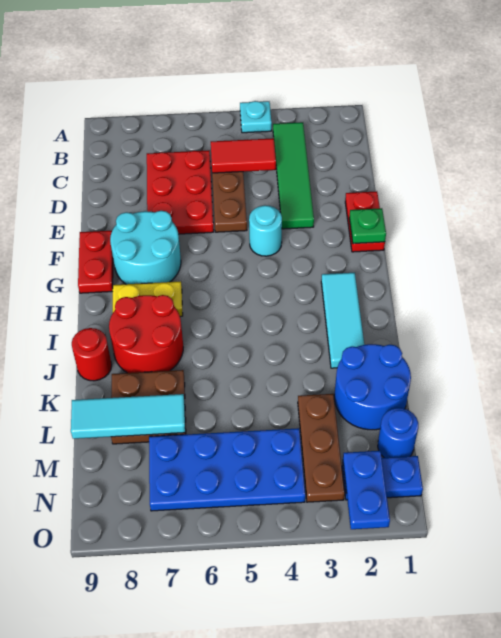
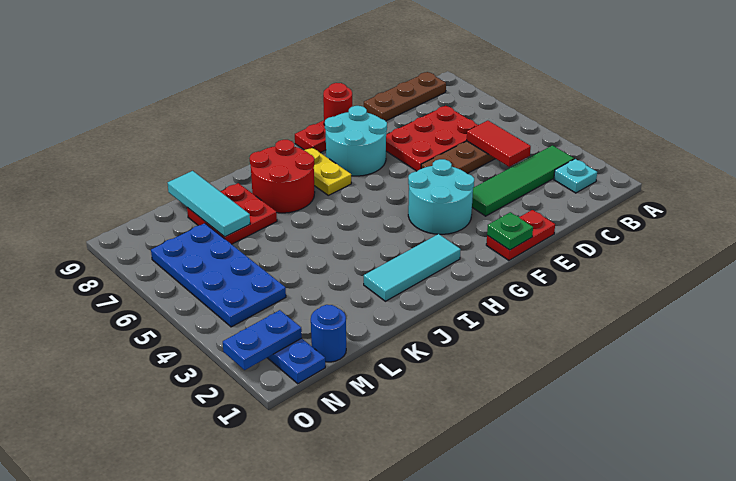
cyan 1x1 plate [240,101,272,133] -> cyan 1x1 plate moved to [554,159,597,193]
cyan 1x1 round brick [249,205,282,256] -> cyan 2x2 round brick [408,159,474,234]
red 1x1 round brick [72,328,112,381] -> red 1x1 round brick moved to [323,83,352,125]
blue 2x2 round brick [334,344,411,430] -> none
brown 2x2 plate [111,370,186,444] -> red 2x2 plate [187,183,277,244]
brown 1x3 plate [298,394,345,502] -> brown 1x3 plate moved to [364,72,446,121]

